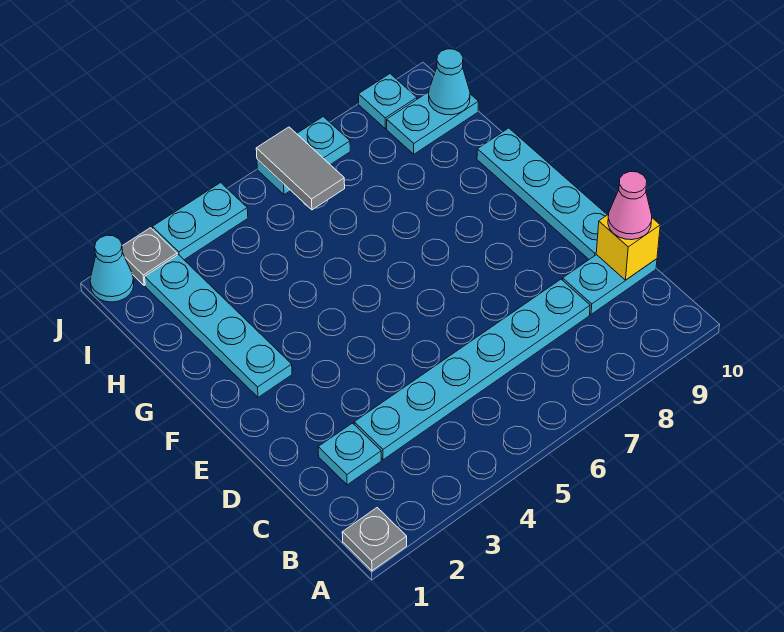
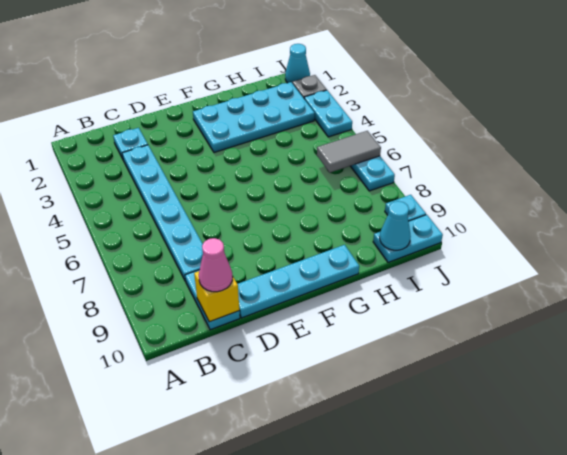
grey 1x1 plate [342,508,407,571] -> none
cyan 1x4 plate [145,255,292,397] -> cyan 2x4 plate [193,82,315,153]
cyan 1x2 plate [387,92,479,154] -> cyan 1x2 plate turned to [373,215,443,262]

